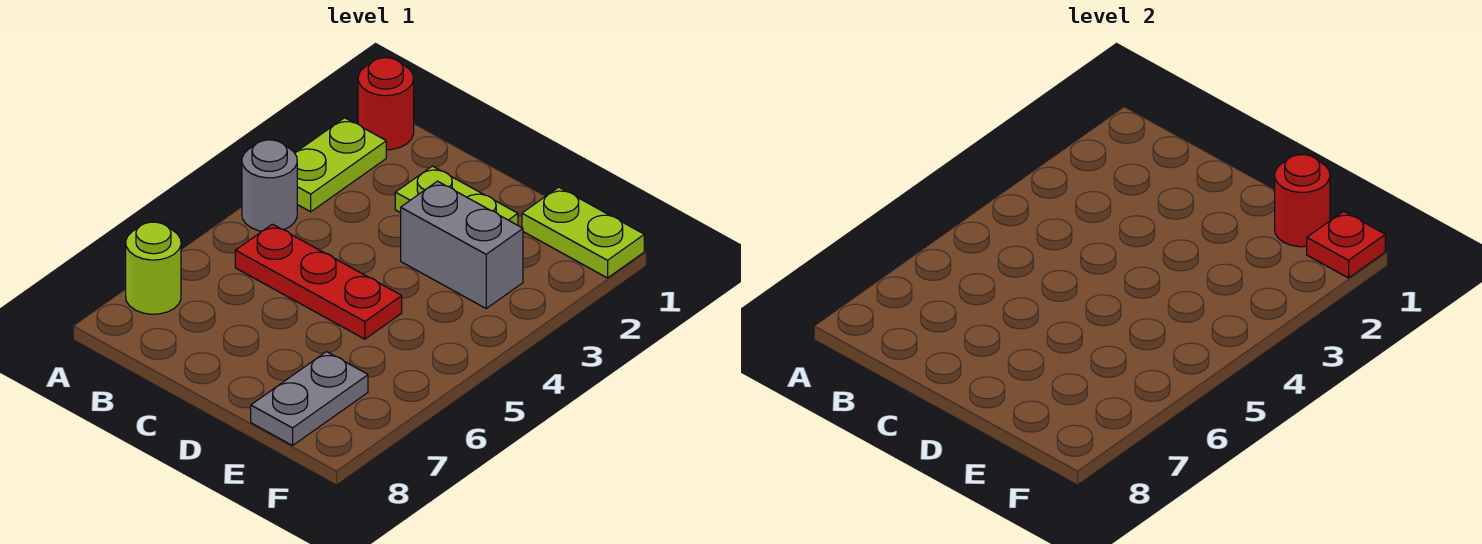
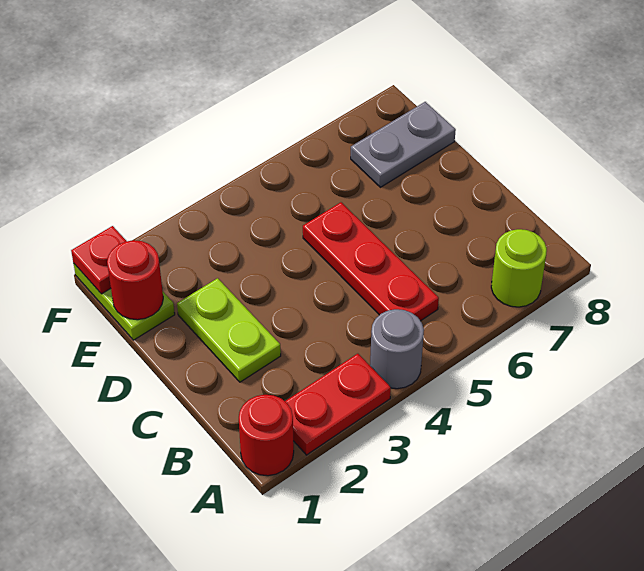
lime 1x2 plate [295,118,386,212] -> red 1x2 plate [285,354,391,455]
grey 1x2 brick [401,181,523,308] -> none

